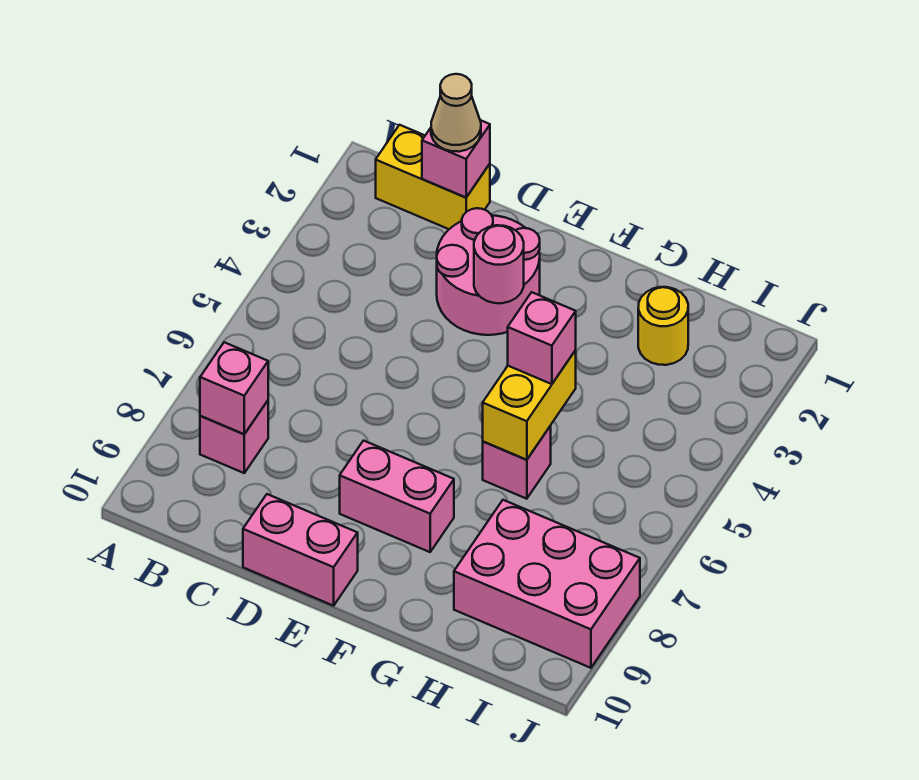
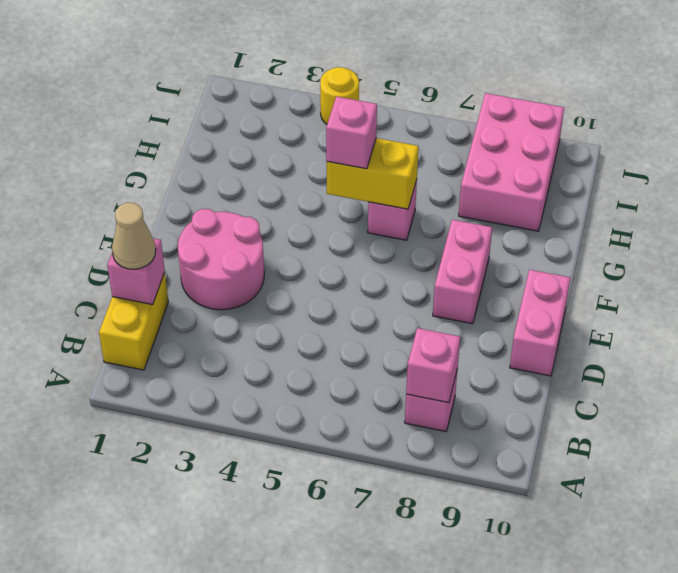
pink 1x1 round brick [474,225,524,303] -> none
yellow 1x1 round brick [638,287,688,365] -> yellow 1x1 round brick moved to [320,67,359,124]

